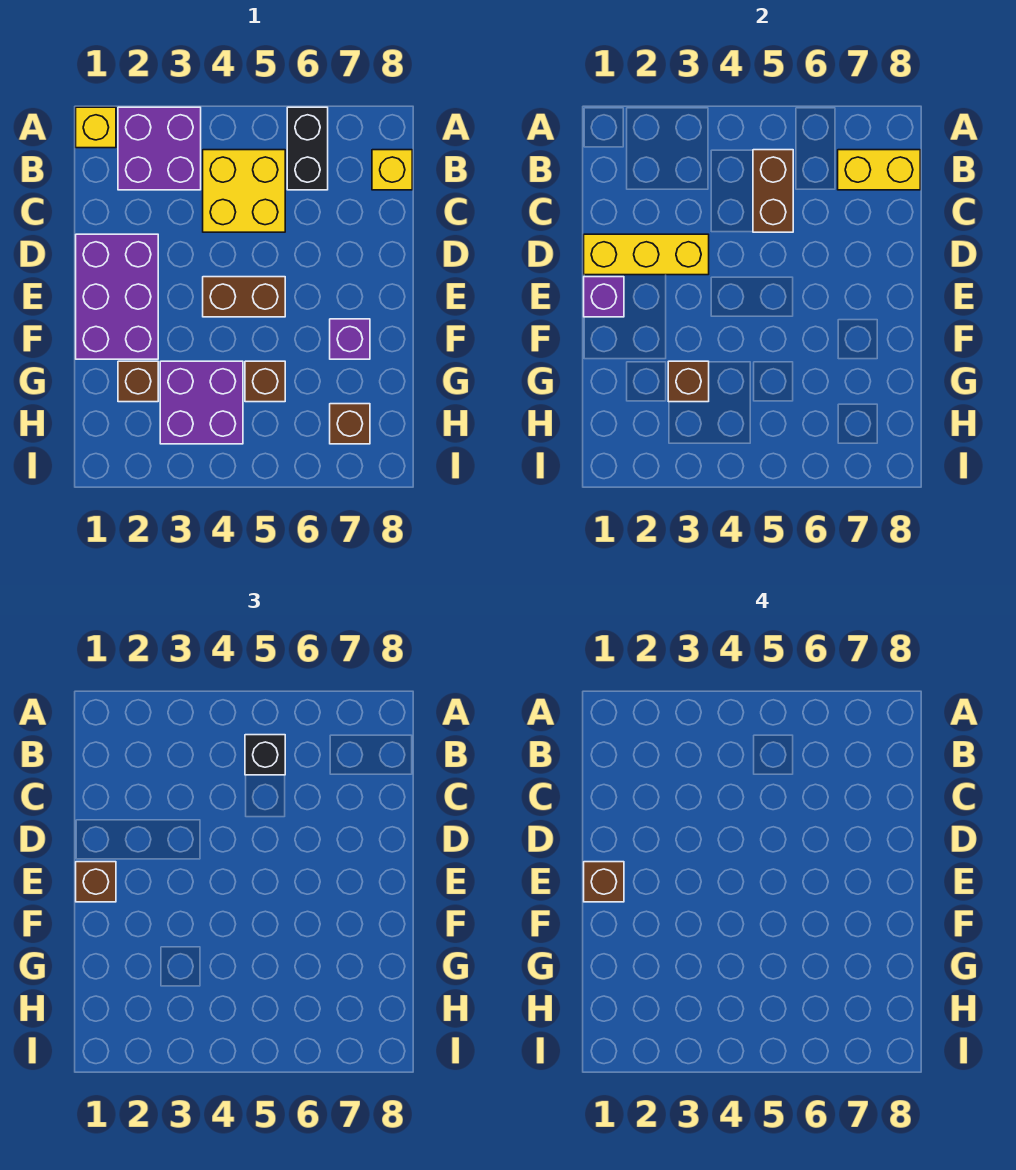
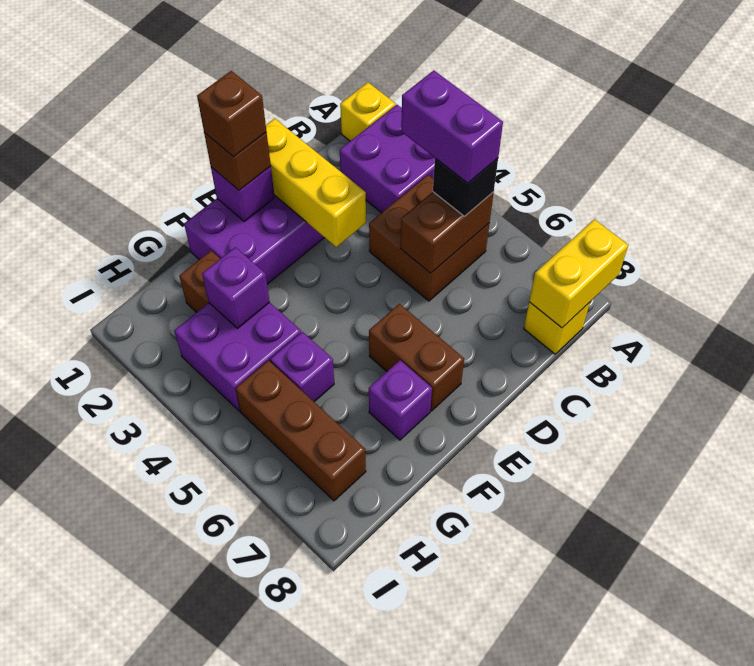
black 1x2 brick [287,107,328,190] -> none
yellow 2x2 brick [203,150,285,232] -> brown 2x2 brick [369,175,489,301]
none -> purple 1x2 brick [401,70,503,183]
yellow 1x2 brick [838,150,920,190] -> yellow 1x2 brick turned to [529,219,628,328]
brown 1x2 brick [203,277,285,317] -> brown 1x2 brick moved to [369,304,464,411]
brown 1x1 brick [668,361,709,402] -> purple 1x1 brick [202,247,270,329]
brown 1x1 brick [245,361,285,402] -> purple 1x1 brick [270,332,334,402]
brown 1x1 brick [330,404,370,444] -> brown 1x3 brick [236,361,366,501]

